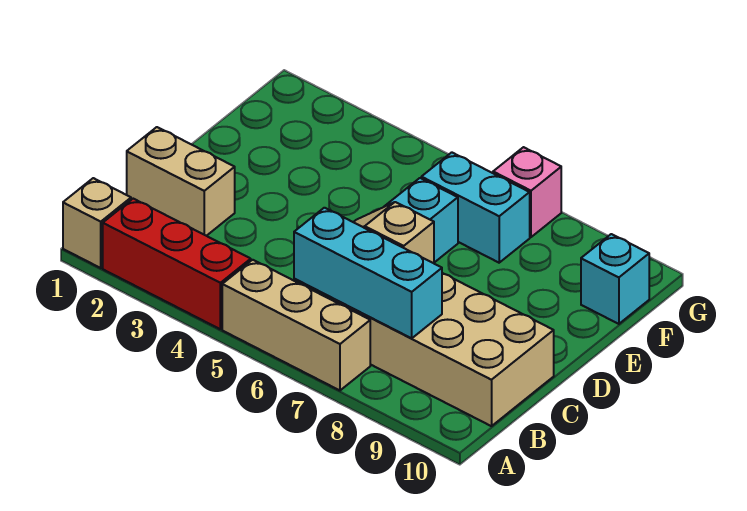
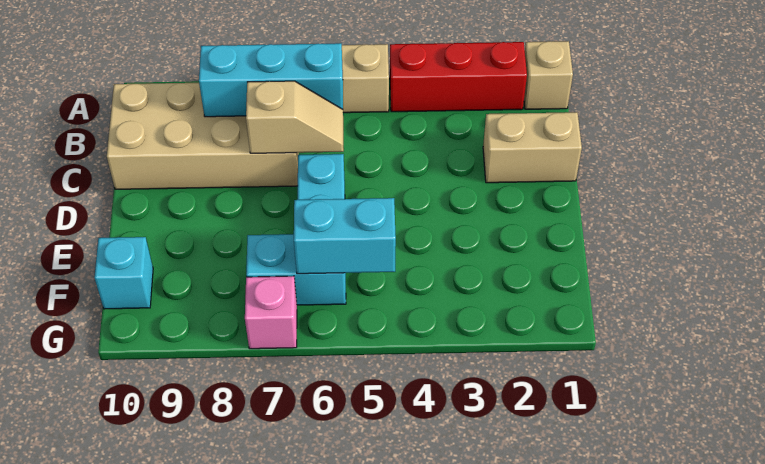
none -> cyan 1x2 brick [294,198,396,274]

